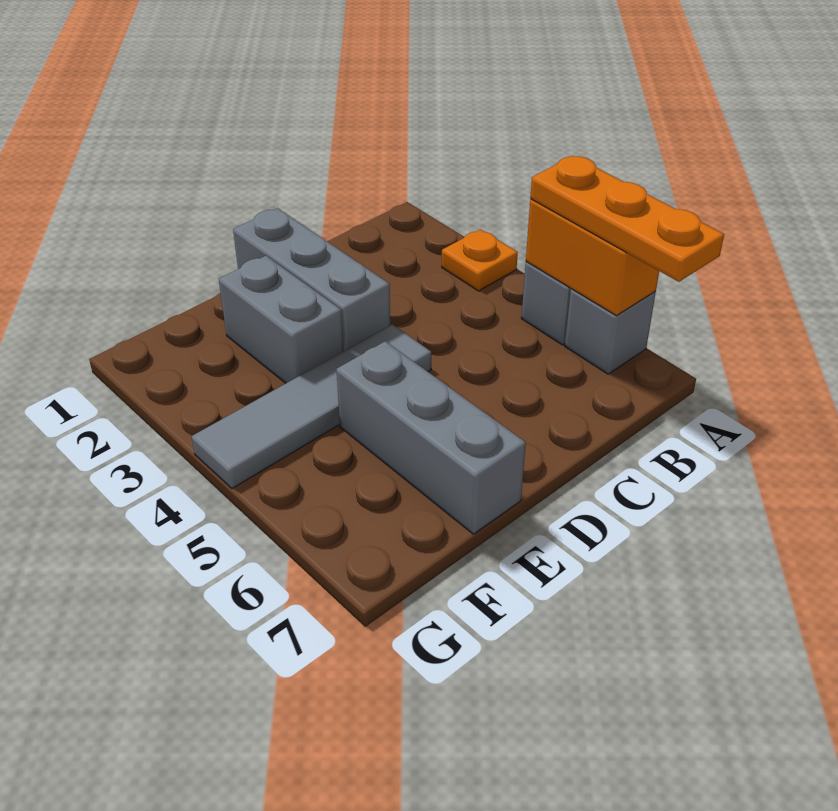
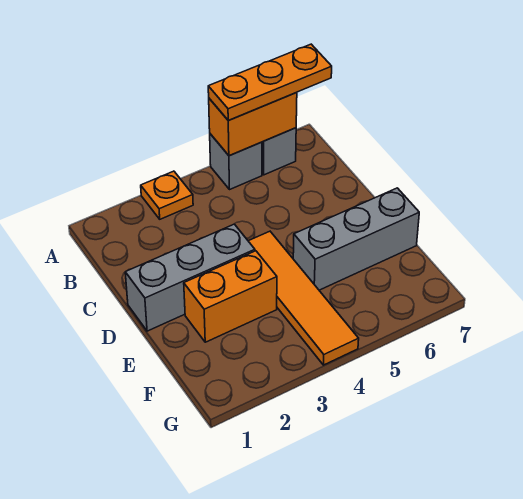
grey 1x4 tile [192,324,431,488] -> orange 1x4 tile [249,231,359,365]
grey 1x2 brick [219,256,344,383] -> orange 1x2 brick [184,251,277,342]

